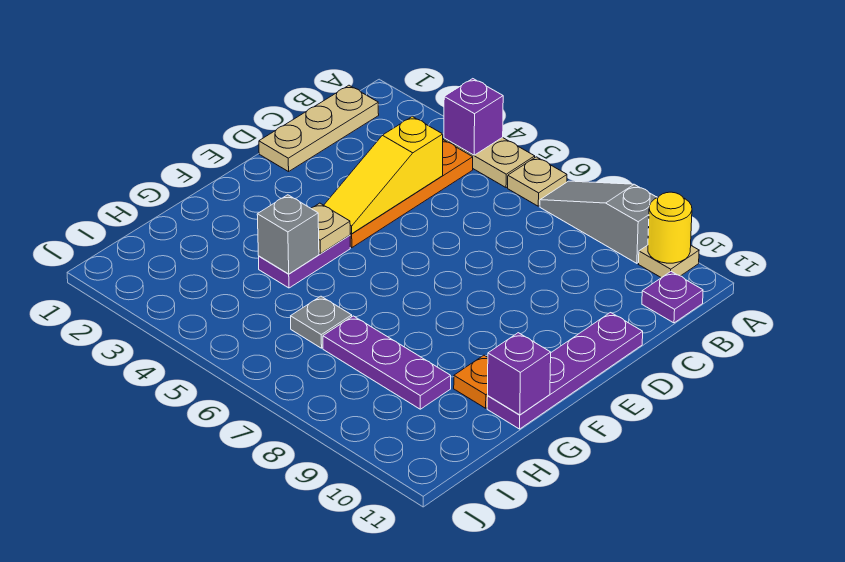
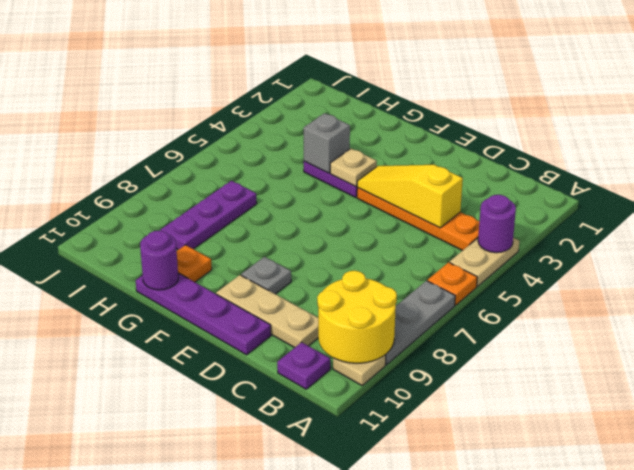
purple 1x1 brick [444,79,503,155] -> purple 1x1 round brick [478,195,516,253]
tan 1x1 plate [508,157,567,206] -> orange 1x1 plate [428,262,477,305]
grey 1x3 slope [540,181,657,263] -> grey 1x3 plate [386,281,455,365]
yellow 1x1 round brick [648,192,692,263] -> yellow 2x2 round brick [317,271,397,363]
tan 1x3 plate [259,85,379,172] -> tan 1x3 plate moved to [216,275,318,348]
purple 1x1 brick [488,333,551,415] -> purple 1x1 round brick [140,231,178,290]
grey 1x1 plate [291,296,352,348] -> grey 1x1 plate moved to [241,257,291,294]

